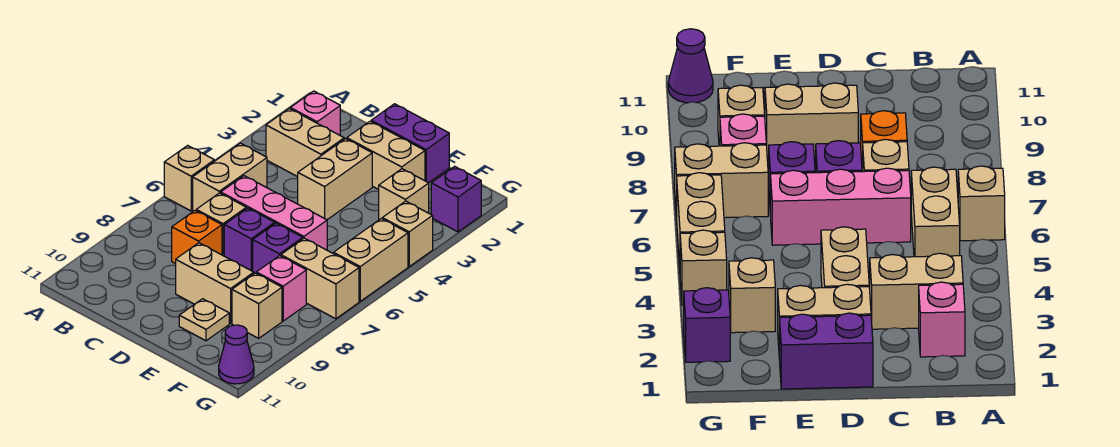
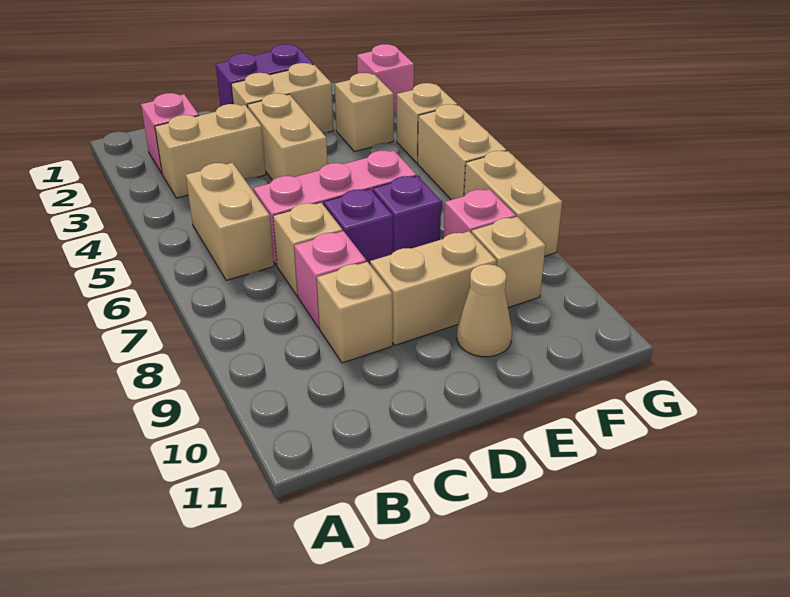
tan 1x1 brick [164,145,214,211] -> tan 1x1 brick moved to [317,262,392,363]
orange 1x1 brick [172,210,222,264] -> pink 1x1 brick [294,231,366,328]
tan 1x1 plate [179,299,229,341] -> tan 1x1 cone [457,264,512,357]
tan 1x2 brick [281,238,359,319] -> tan 1x2 brick turned to [464,151,562,256]
purple 1x1 brick [431,166,481,232] -> pink 1x1 brick [357,44,414,114]
purple 1x1 cone [219,325,254,384] -> none

